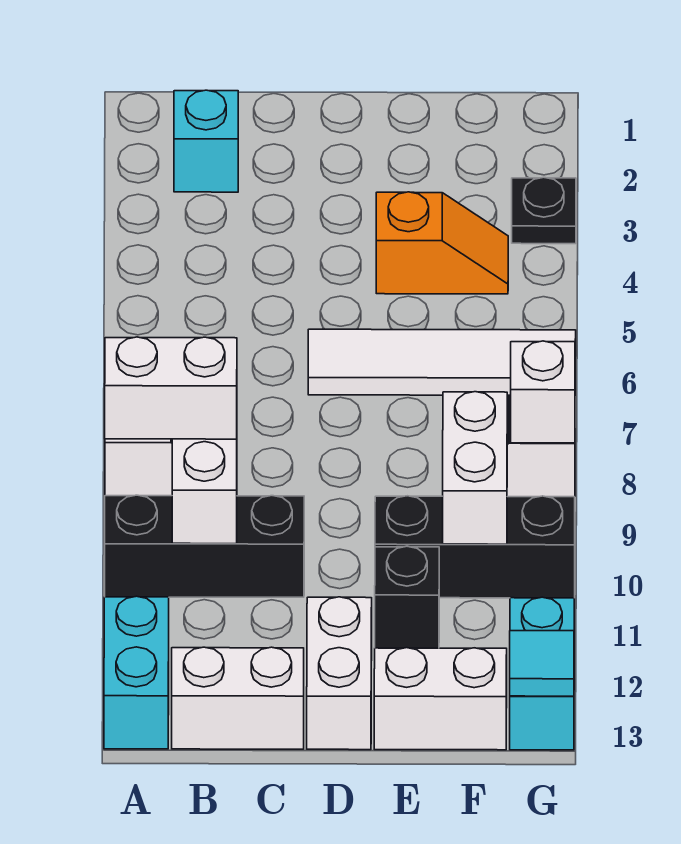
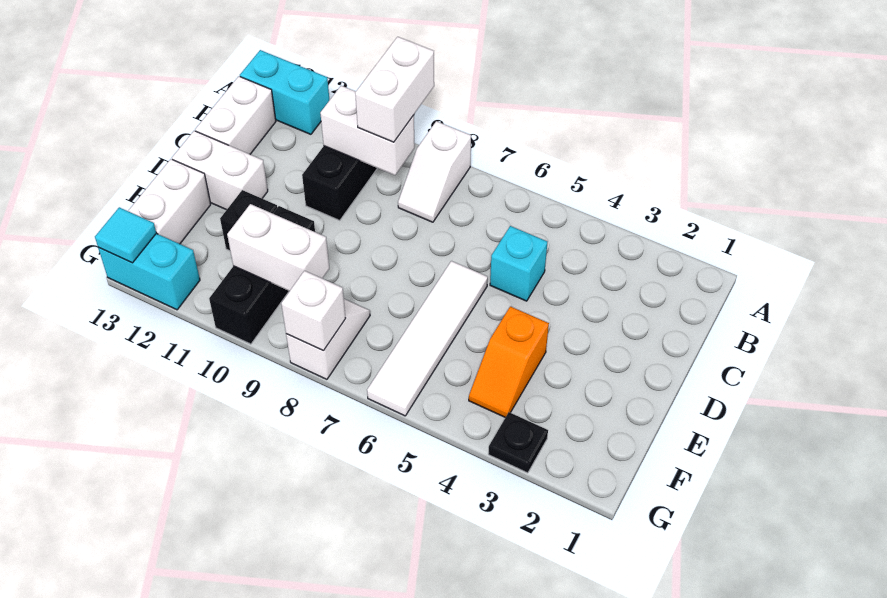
cyan 1x1 brick [174,90,238,192] -> cyan 1x1 brick moved to [490,226,547,301]

